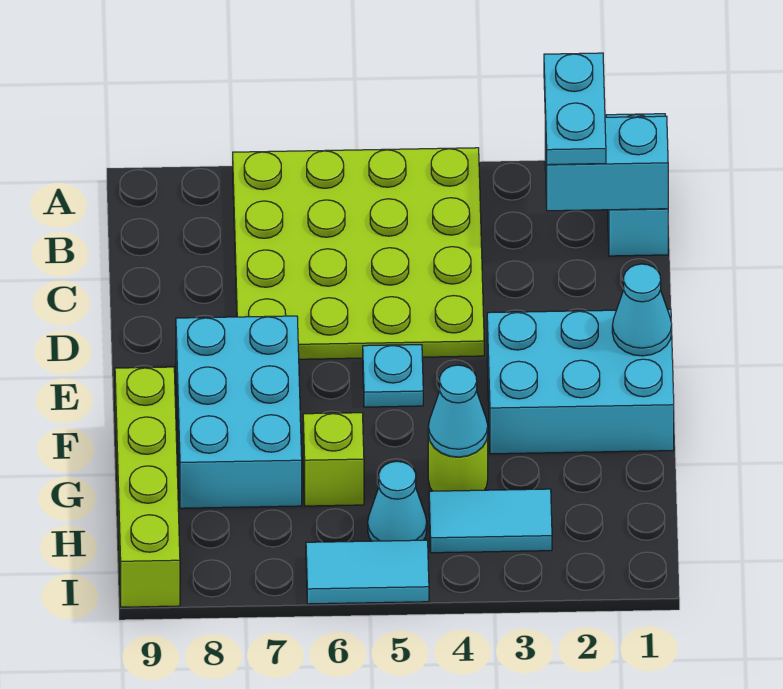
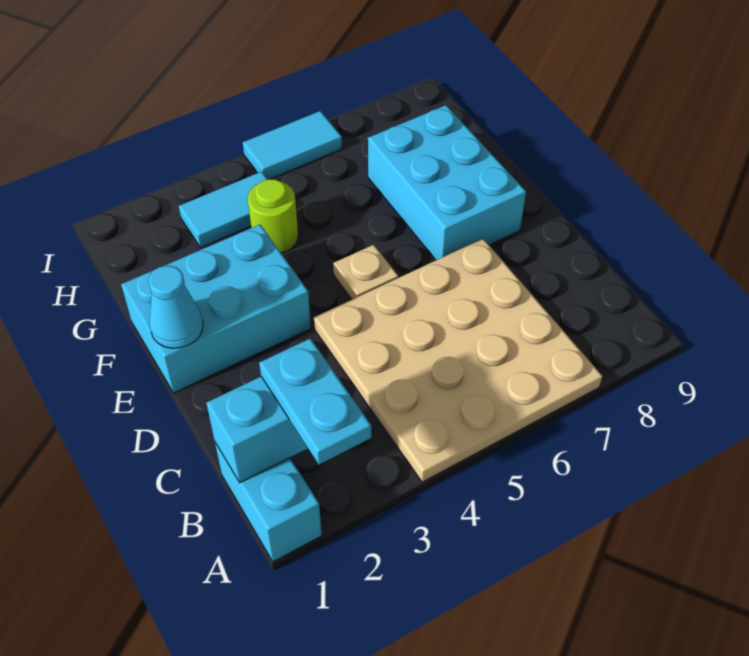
lime 4x4 plate [233,148,484,359] -> tan 4x4 plate [314,239,602,482]
cyan 1x1 plate [363,345,423,407] -> tan 1x1 plate [333,245,398,299]
lime 1x4 brick [115,367,180,607] -> none
cyan 1x1 cone [428,365,488,457] -> none
lime 1x1 brick [303,413,364,506] -> none
cyan 1x1 cone [368,461,427,541] -> none

